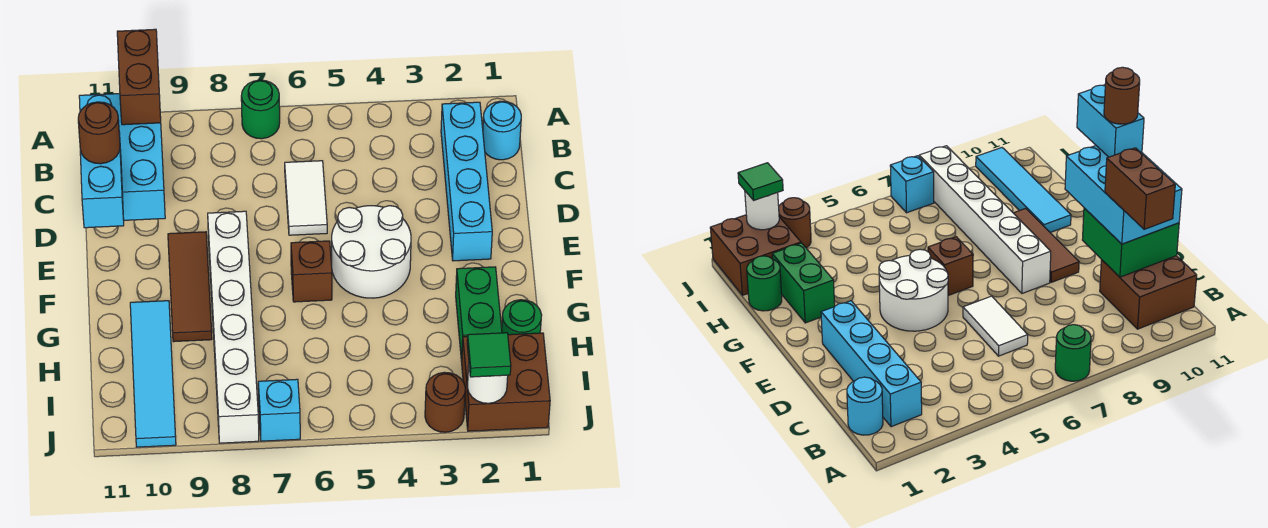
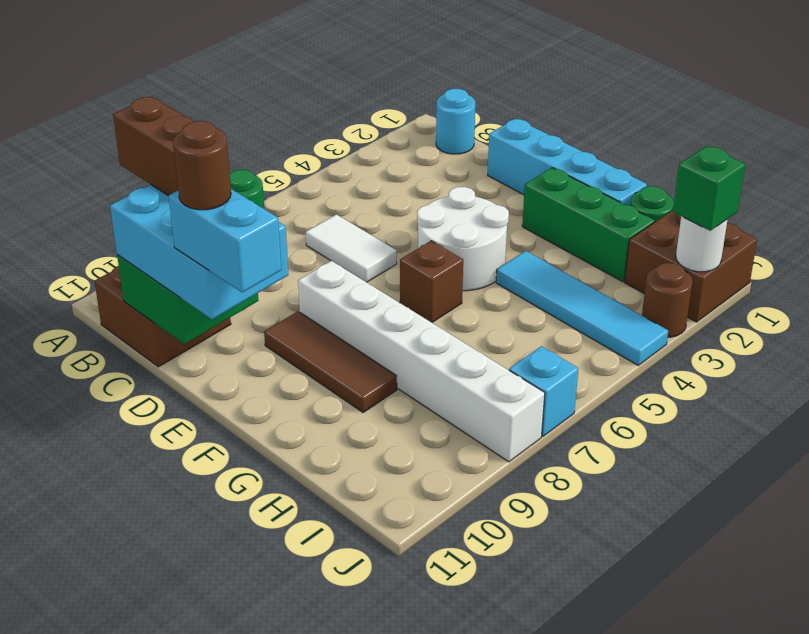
cyan 1x4 brick [441,102,492,261] -> cyan 1x4 brick moved to [488,119,647,205]
green 1x2 brick [456,267,502,362] -> green 1x3 brick [522,168,655,282]
cyan 1x4 tile [130,301,176,447] -> cyan 1x4 tile moved to [496,251,668,365]
green 1x1 tile [467,333,511,377] -> green 1x1 brick [673,146,745,231]

